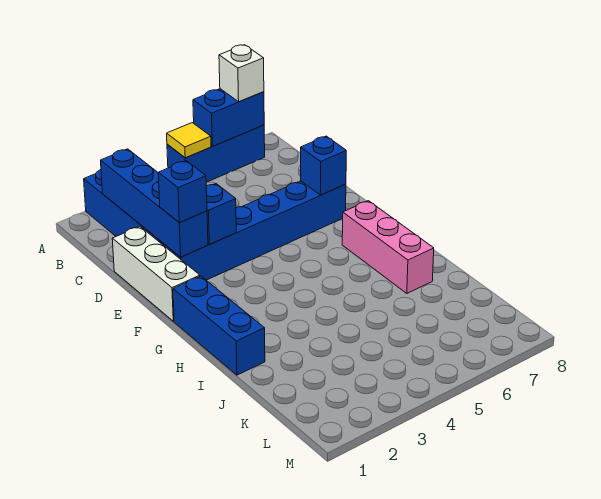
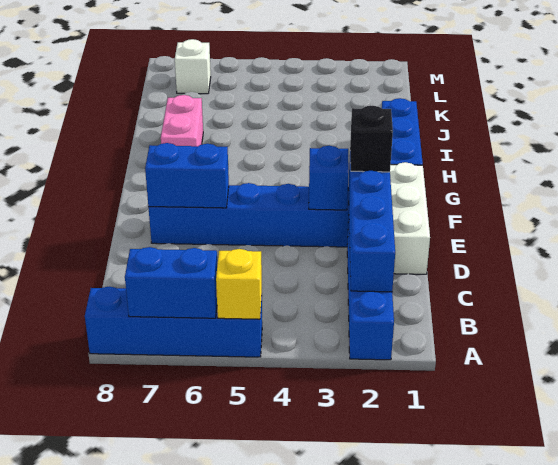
blue 1x3 brick [167,125,265,182] -> blue 1x4 brick [85,287,262,357]
yellow 1x1 tile [167,123,211,158] -> yellow 1x1 brick [216,249,262,319]
white 1x1 brick [219,45,264,102] -> white 1x1 brick moved to [175,39,211,94]
blue 1x1 brick [158,161,207,223] -> black 1x1 brick [350,106,393,172]
blue 1x1 brick [301,136,346,195] -> blue 1x2 brick [145,143,229,208]
pink 1x3 brick [342,201,434,293] -> pink 1x2 brick [161,95,203,146]

